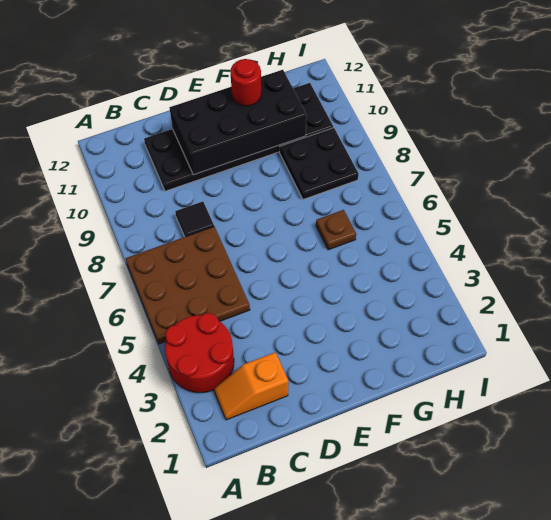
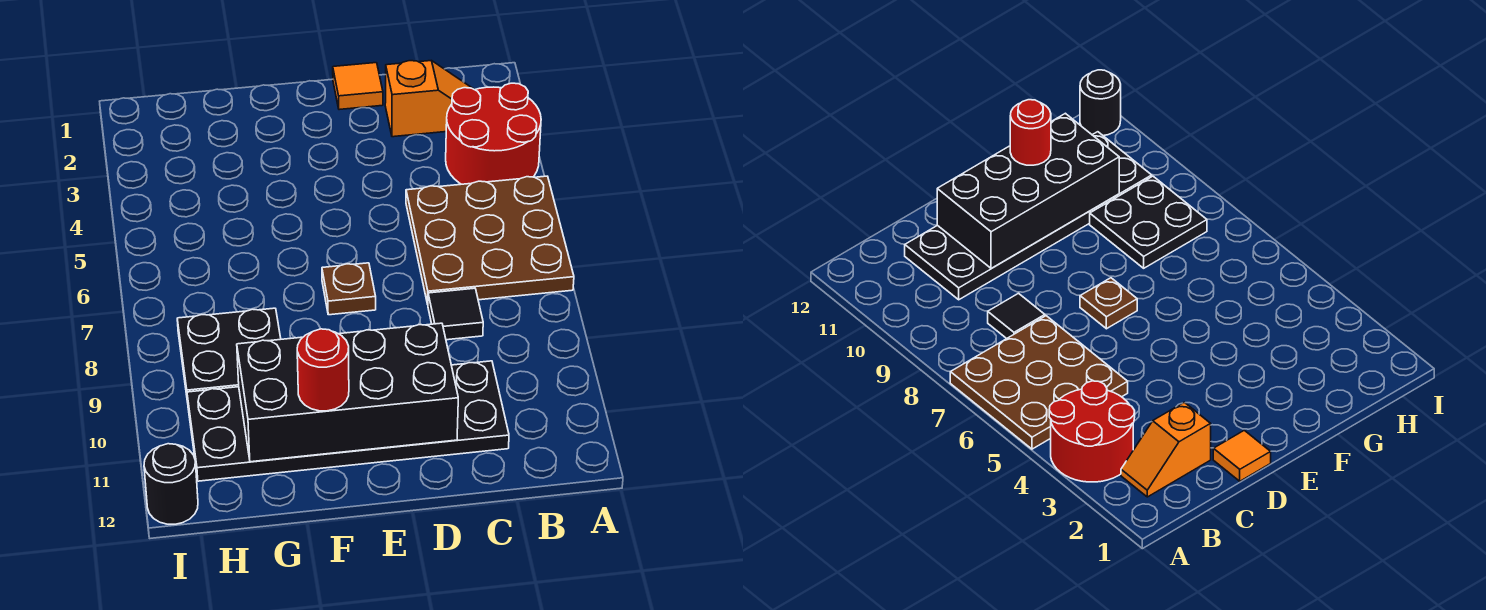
none -> orange 1x1 tile [333,63,383,110]
brown 1x1 plate [316,210,356,250] -> brown 1x1 plate moved to [322,263,376,315]
none -> black 1x1 round brick [144,444,198,524]

